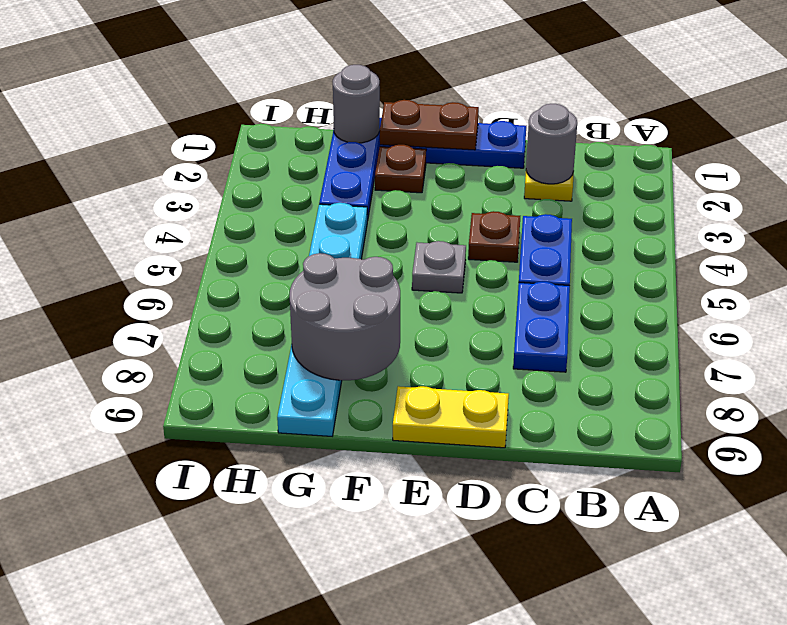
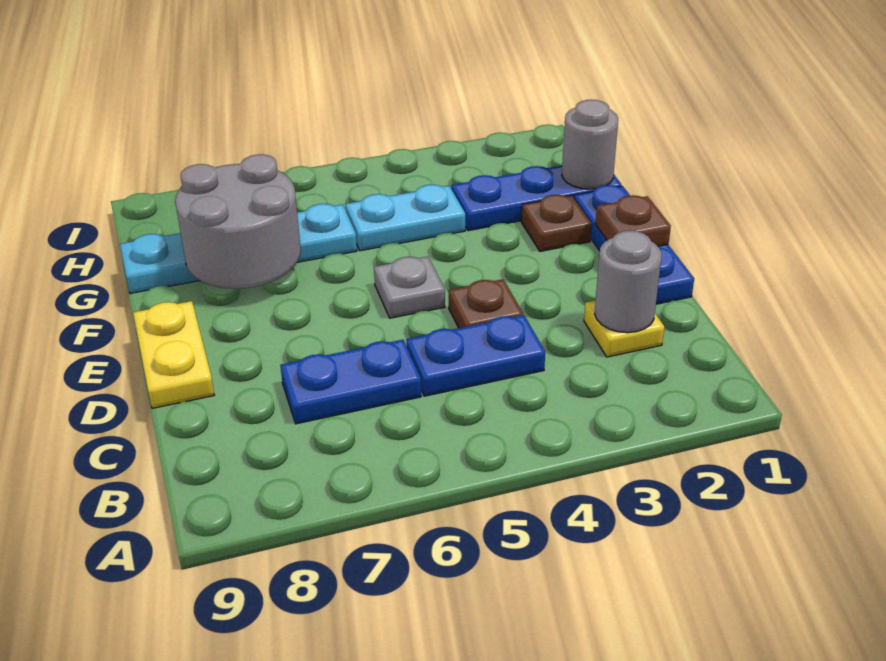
brown 1x2 plate [380,100,479,150] -> brown 1x1 plate [595,195,671,246]

